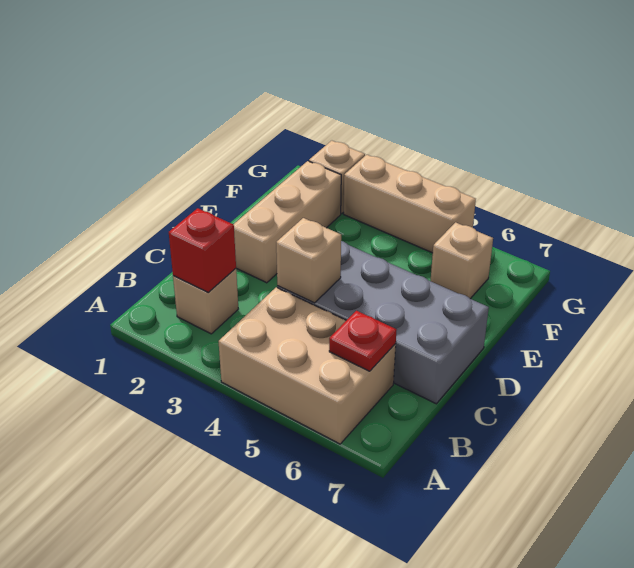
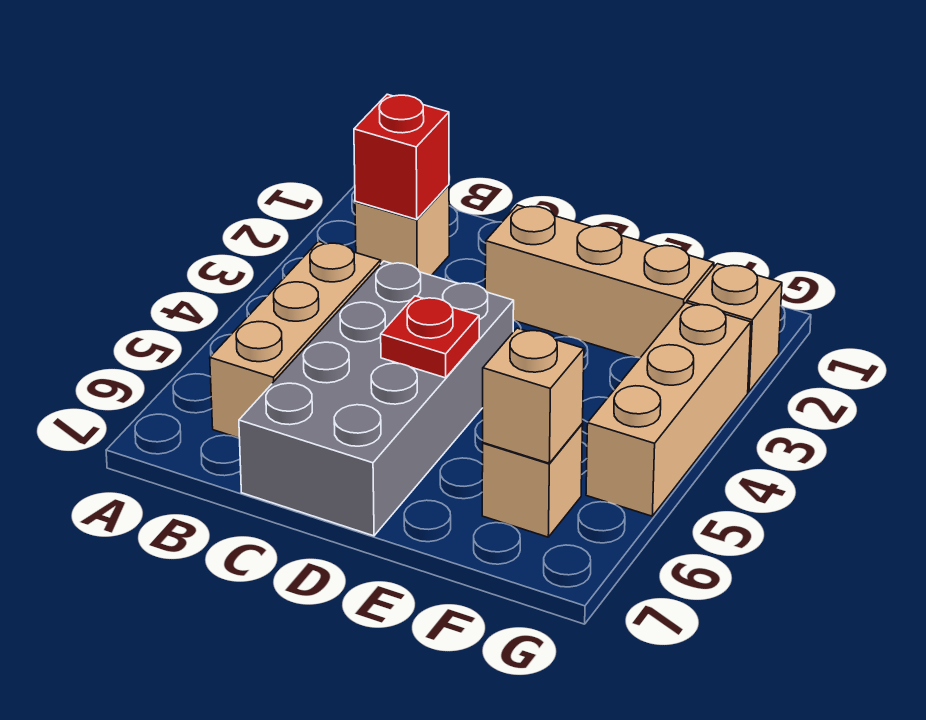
tan 2x3 brick [218,287,396,444] -> tan 1x3 brick [210,242,381,438]
red 1x1 plate [329,311,396,371] -> red 1x1 plate moved to [381,296,479,378]
tan 1x1 brick [276,218,341,303] -> tan 1x1 brick moved to [483,328,584,463]

